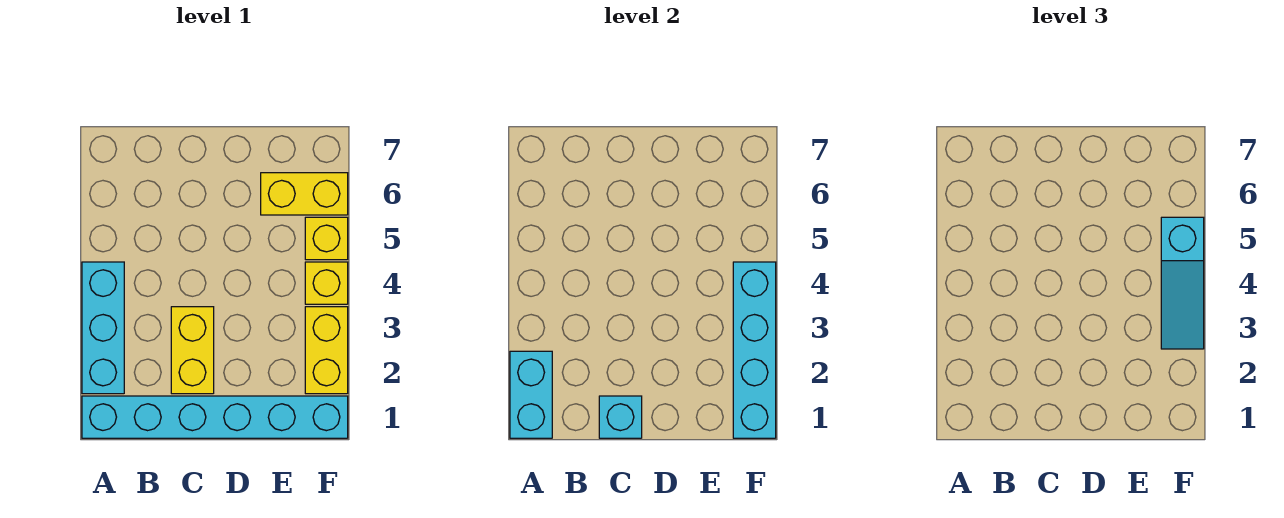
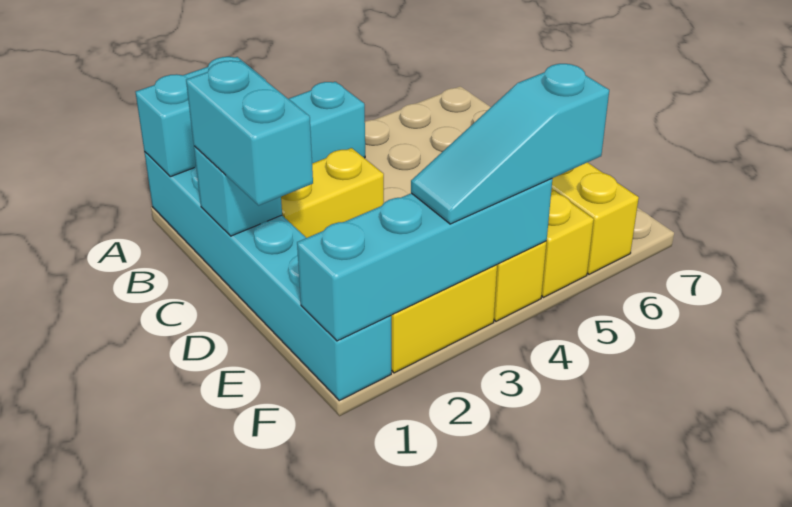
none -> cyan 1x2 brick [186,61,313,205]

